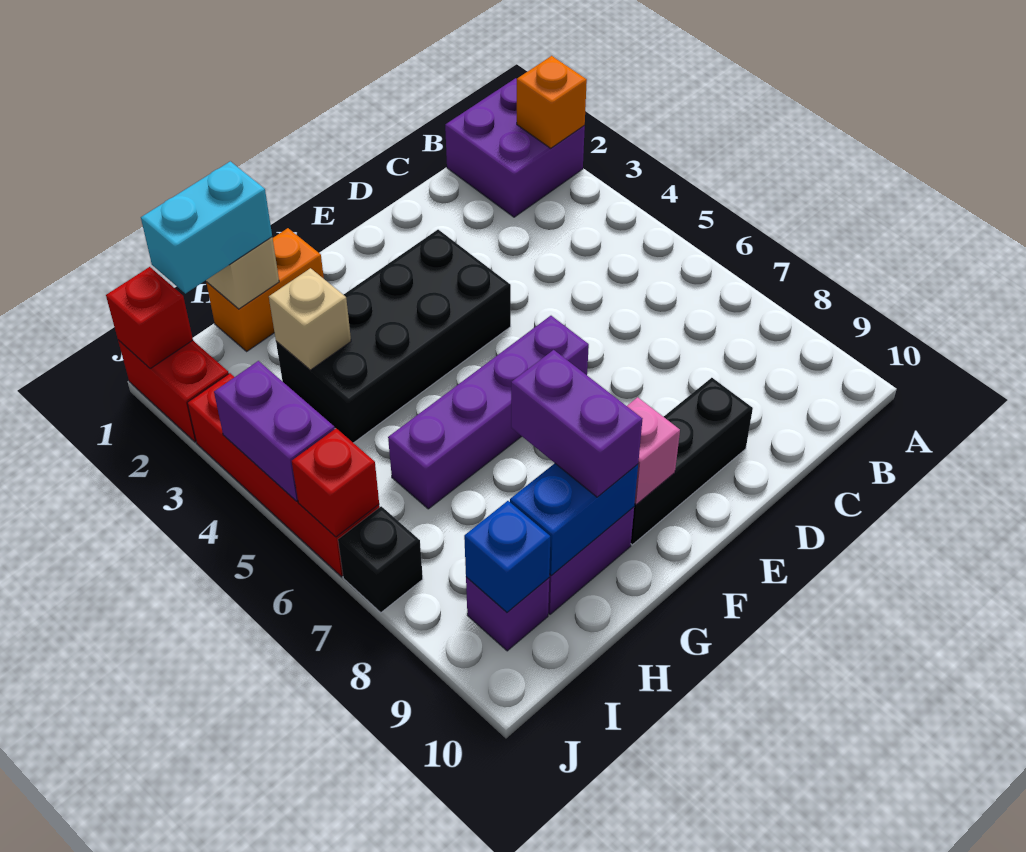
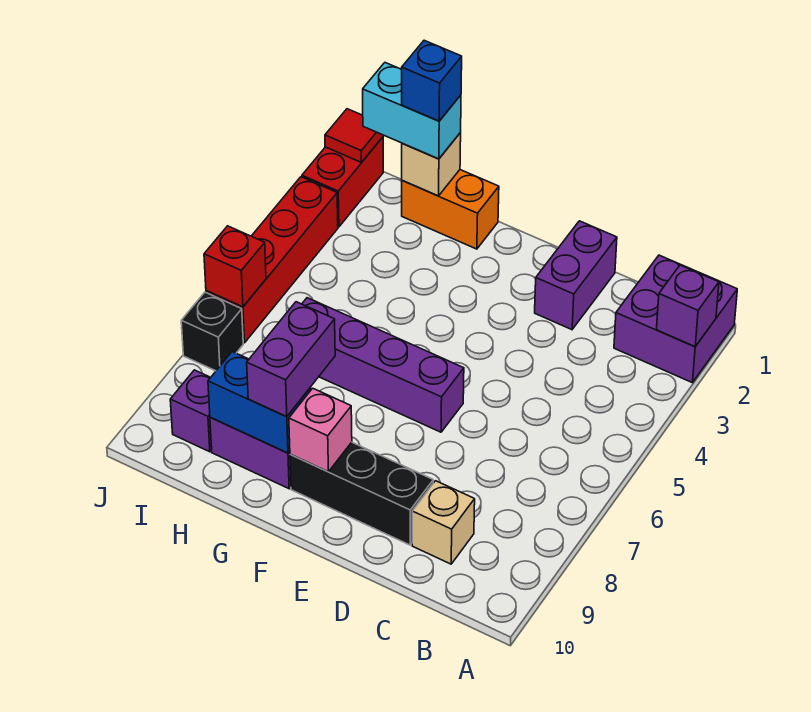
orange 1x1 brick [517,56,587,148] -> purple 1x1 brick [656,265,719,346]
black 2x4 brick [276,230,511,443] -> none
tan 1x1 brick [269,268,351,370] -> tan 1x1 brick moved to [412,481,475,564]
blue 1x1 brick [464,501,550,612] -> blue 1x1 brick moved to [401,40,462,121]
red 1x1 brick [106,267,193,369] -> red 1x1 tile [325,109,383,162]
purple 1x2 brick [214,361,335,501] -> purple 1x2 brick moved to [535,221,617,330]

